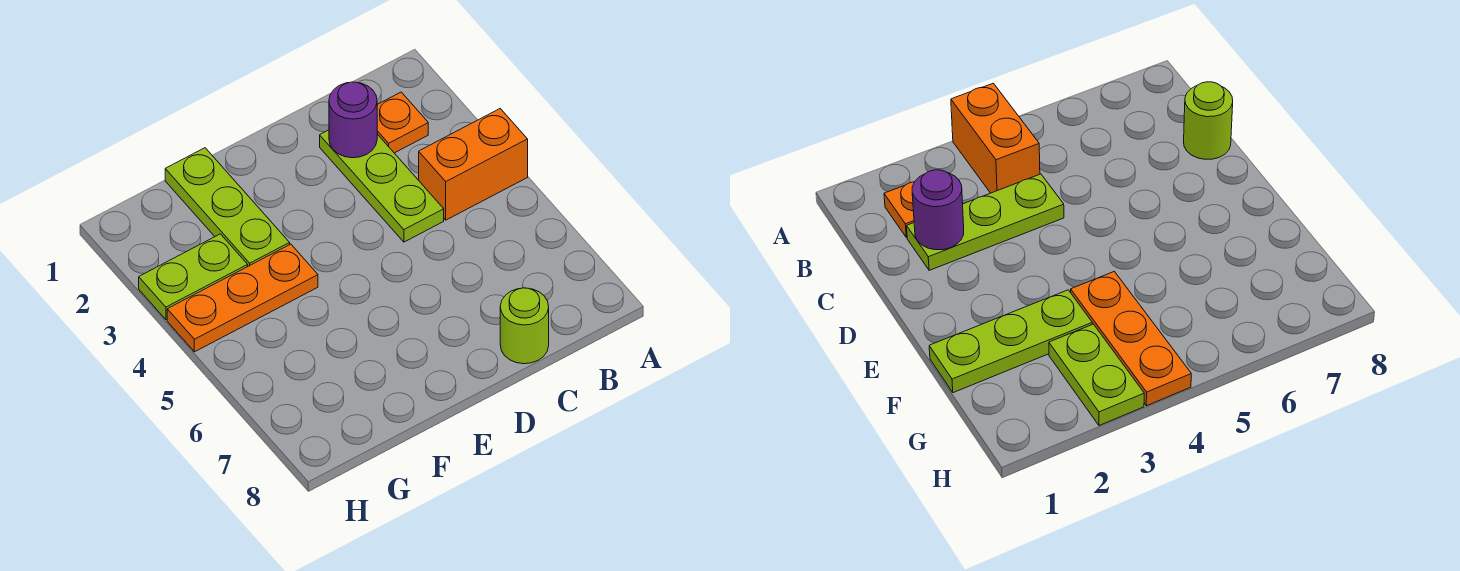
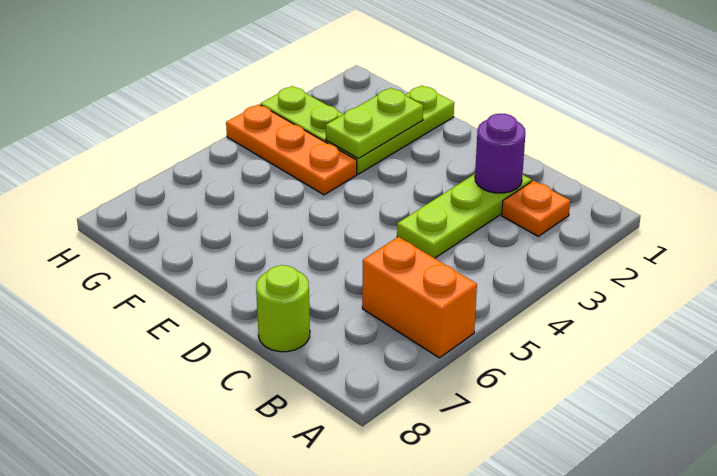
orange 1x2 brick [419,109,528,220] -> orange 1x2 brick moved to [362,237,477,358]
none -> lime 1x2 plate [326,88,423,158]

